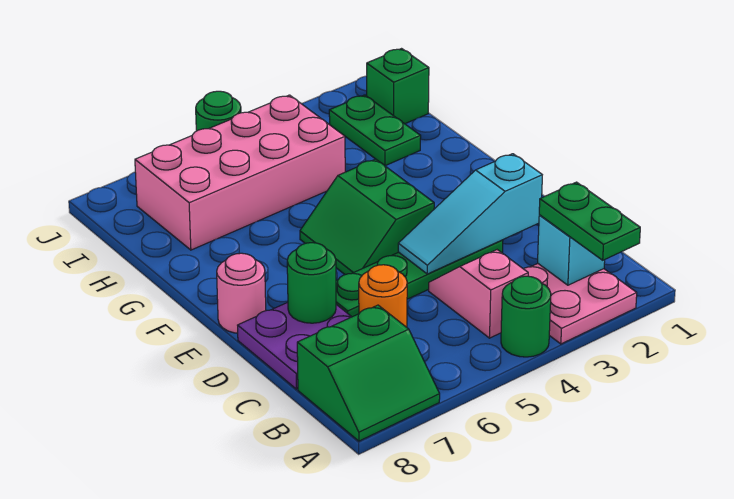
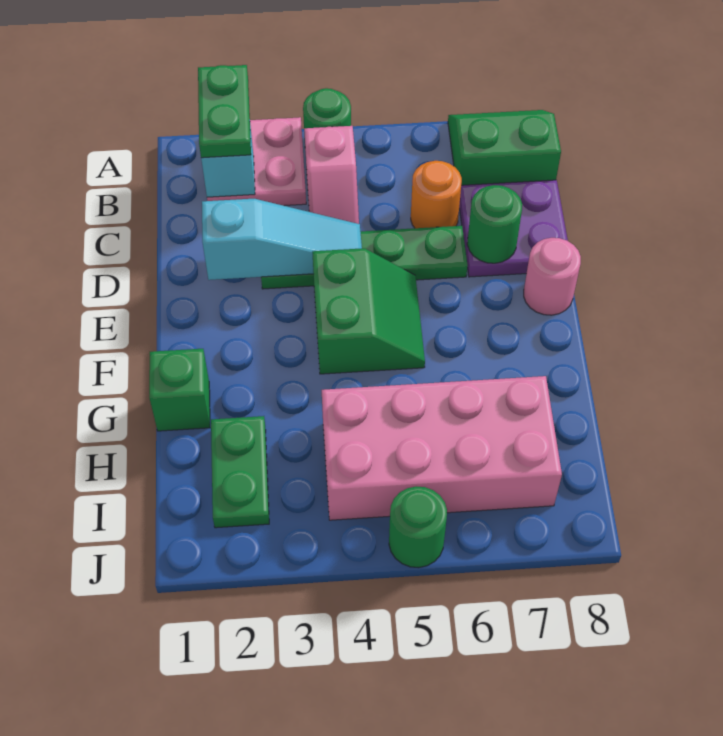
green 1x1 brick [367,49,429,124] -> green 1x1 brick moved to [149,349,210,431]

